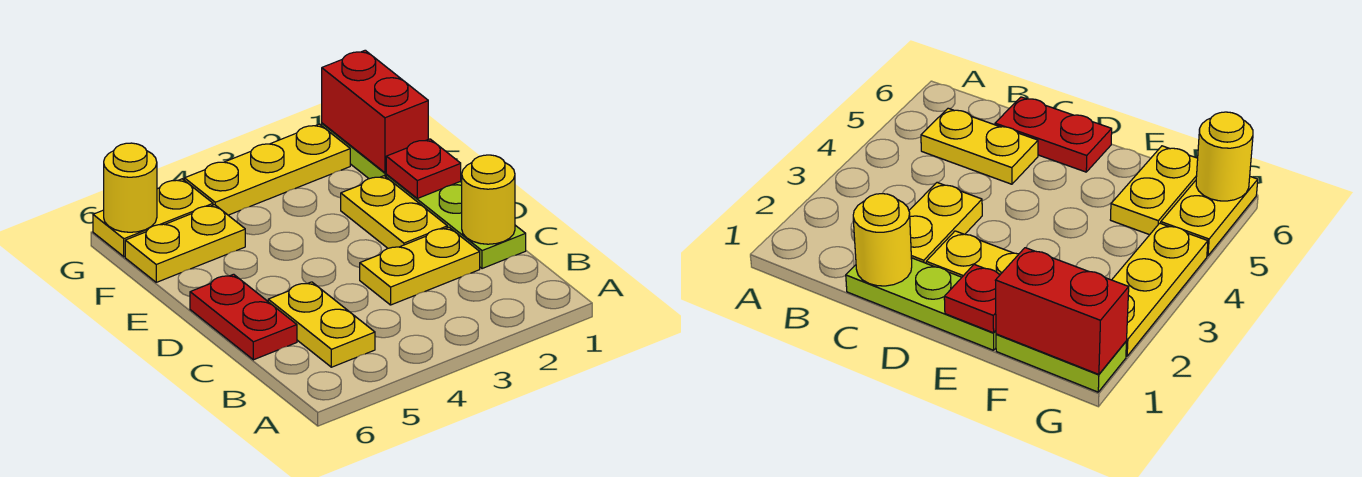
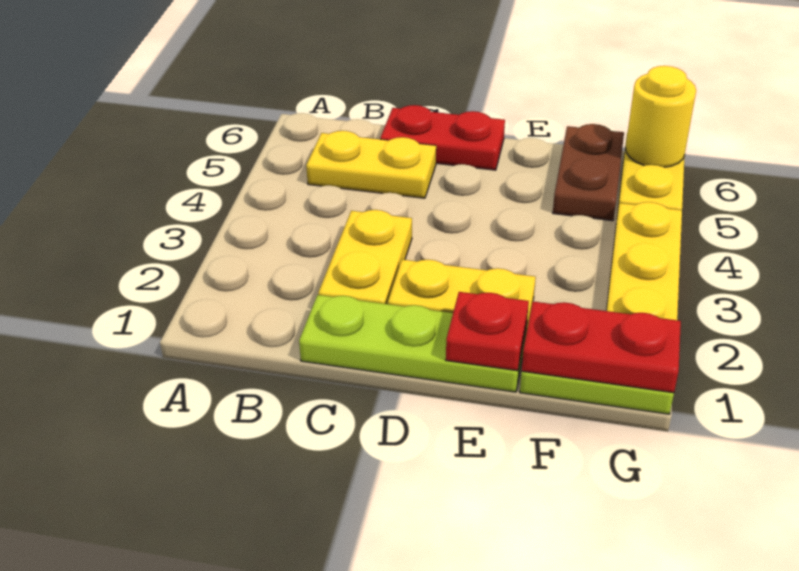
yellow 1x1 round brick [462,155,515,244] -> none
red 1x2 brick [322,50,428,173] -> red 1x2 plate [522,302,681,393]
yellow 1x2 plate [125,205,245,282] -> brown 1x2 plate [553,124,624,221]

